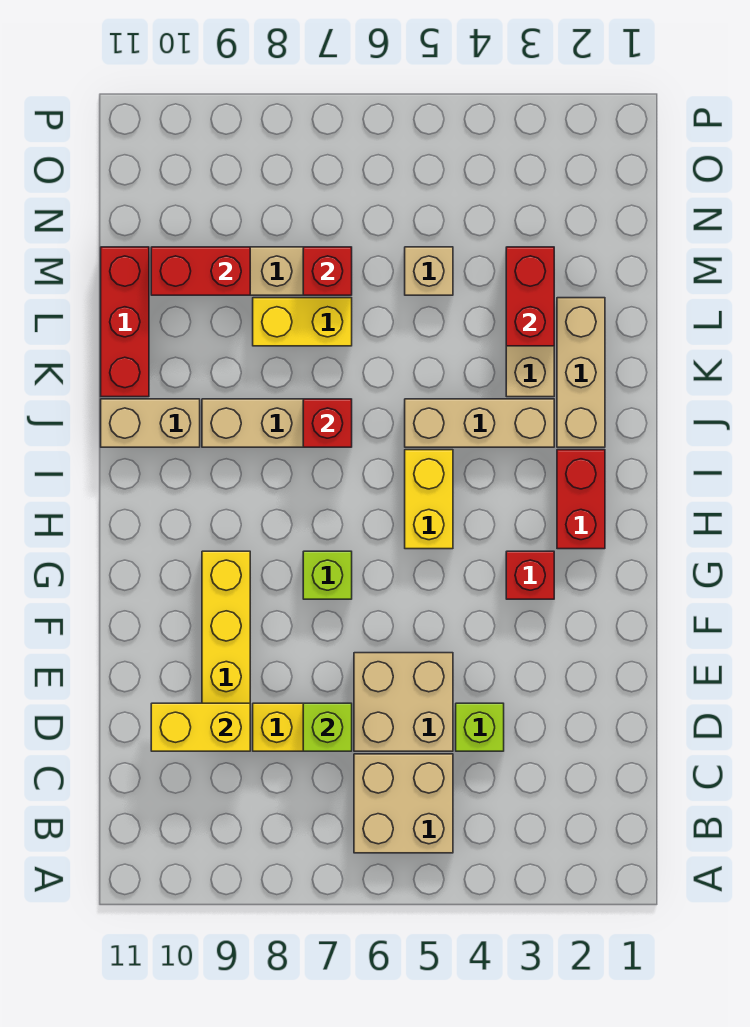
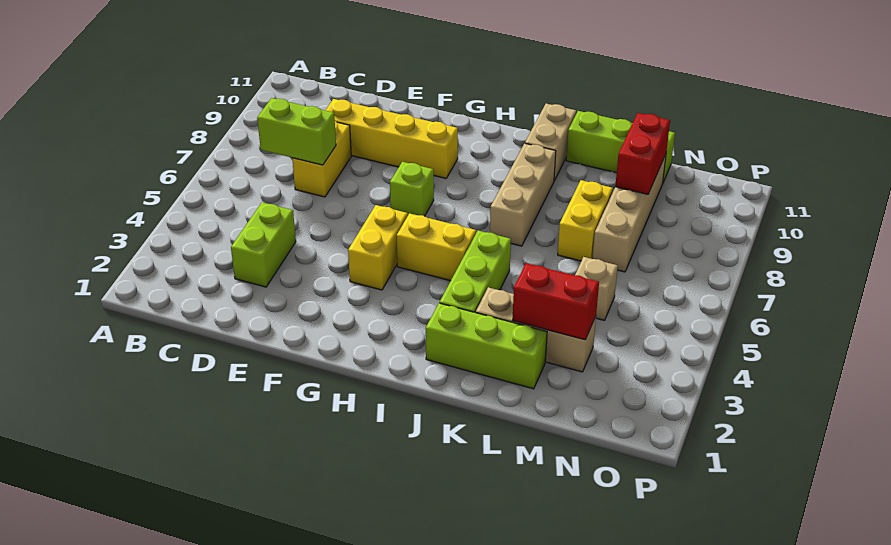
tan 2x2 brick [354,754,453,853] -> none
lime 1x1 brick [456,703,504,751] -> lime 1x2 brick [231,202,296,287]
tan 2x2 brick [354,653,453,751] -> none
lime 1x1 brick [303,703,352,751] -> lime 1x2 brick [257,98,336,165]
yellow 1x2 brick [151,703,250,751] -> yellow 1x2 brick moved to [348,205,408,290]
red 1x1 brick [506,551,554,599] -> none
red 1x2 brick [557,450,605,549] -> none
tan 1x3 brick [557,298,605,447] -> lime 1x3 brick [426,303,547,389]
tan 1x3 brick [405,399,554,447] -> lime 1x3 brick [440,230,511,313]
red 1x1 brick [303,399,352,447] -> none
red 1x3 brick [101,247,149,397] -> lime 1x3 brick [566,111,675,182]
red 1x1 brick [303,247,352,295] -> none

